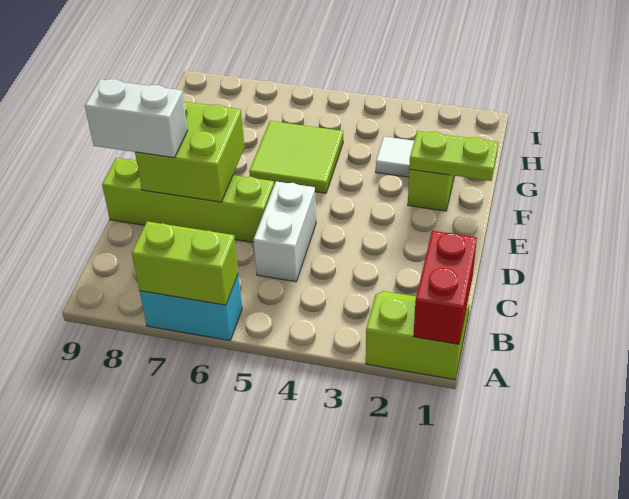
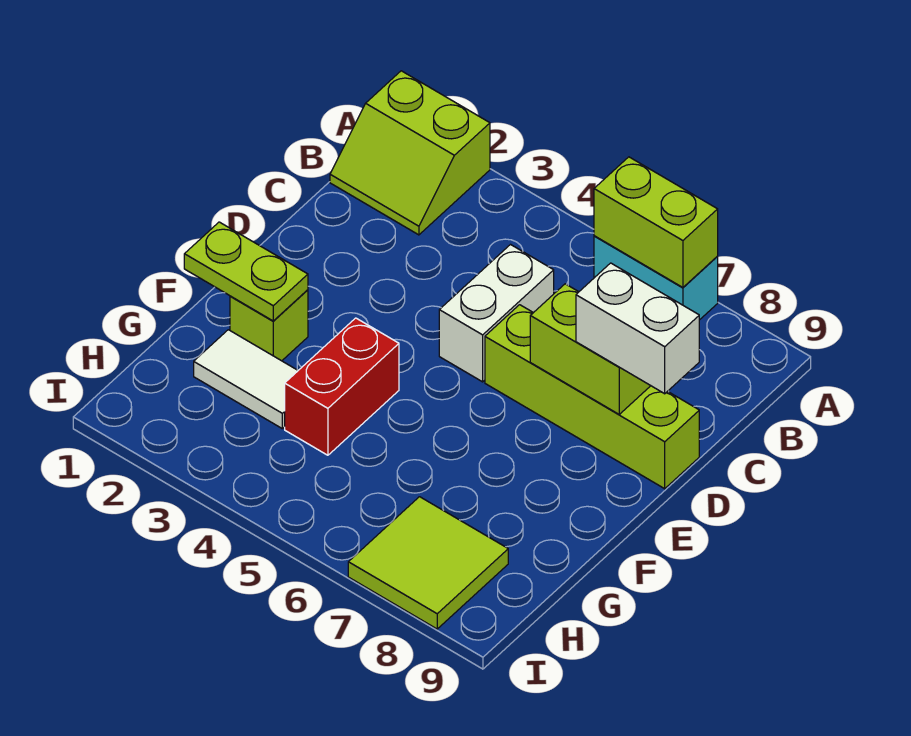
red 1x2 brick [413,231,477,344] -> red 1x2 brick moved to [285,318,399,455]
lime 2x2 brick [135,101,245,202] -> lime 1x2 brick [530,284,651,414]
lime 2x2 tile [249,121,343,193] -> lime 2x2 tile moved to [348,497,508,629]

